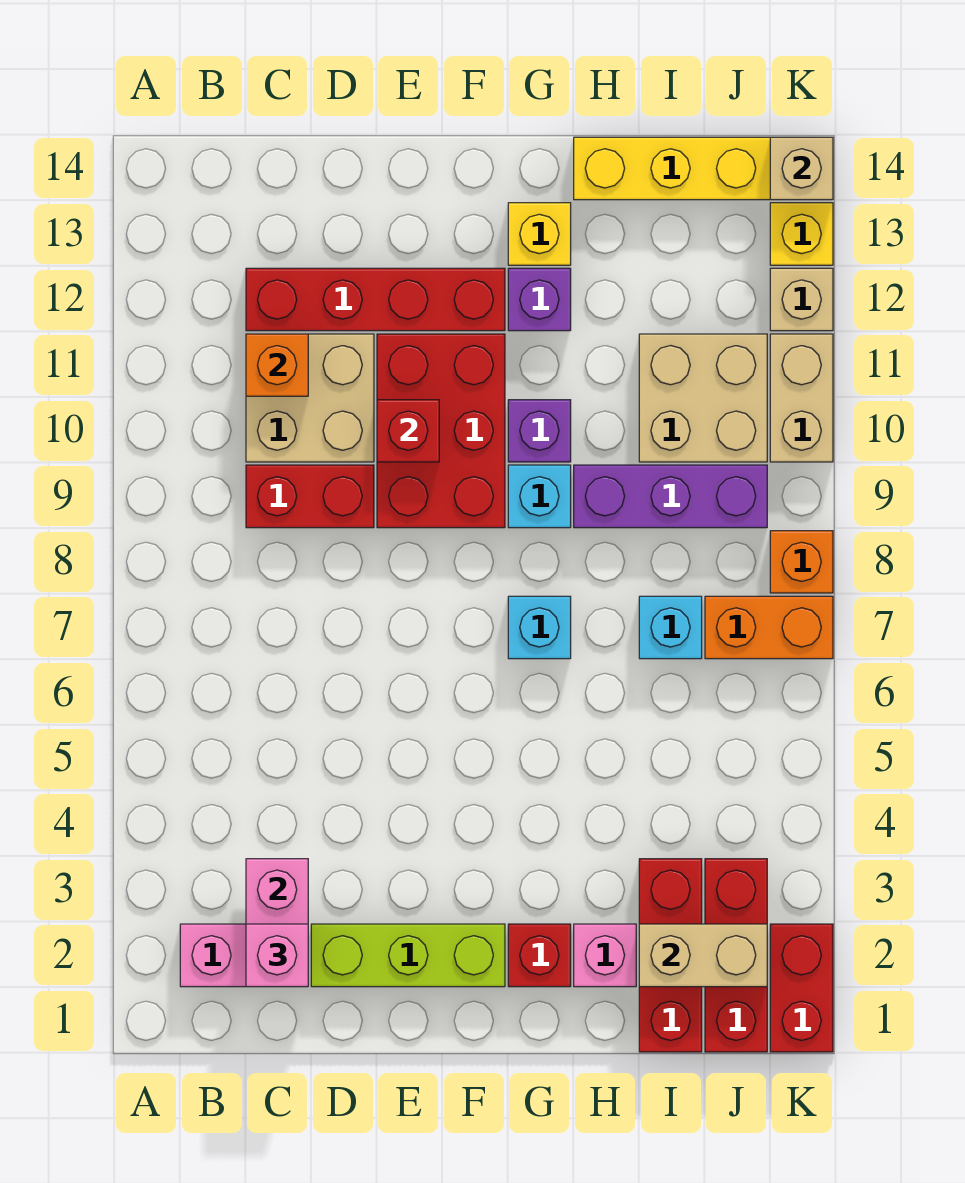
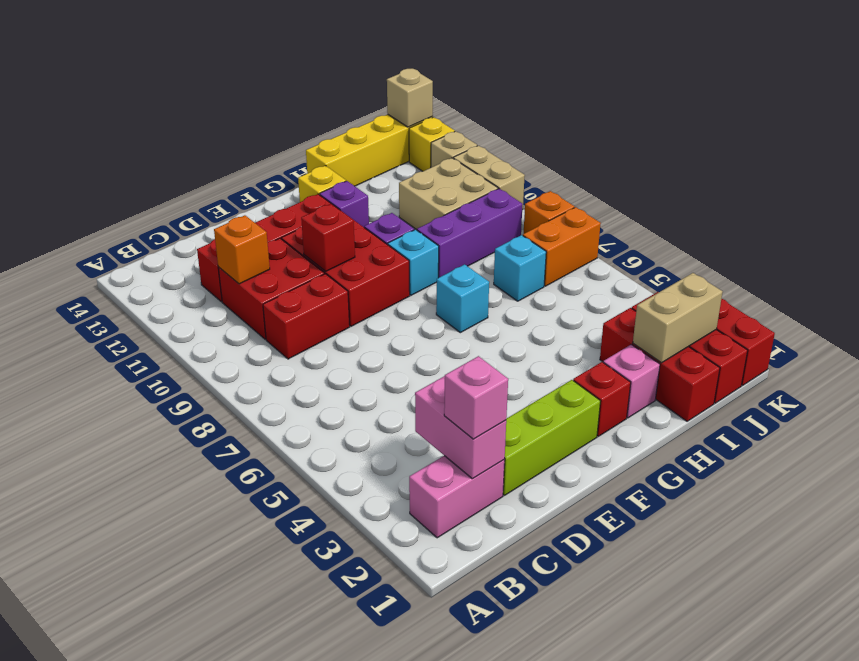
tan 2x2 brick [246,334,374,462] -> red 2x2 brick [218,238,324,339]

